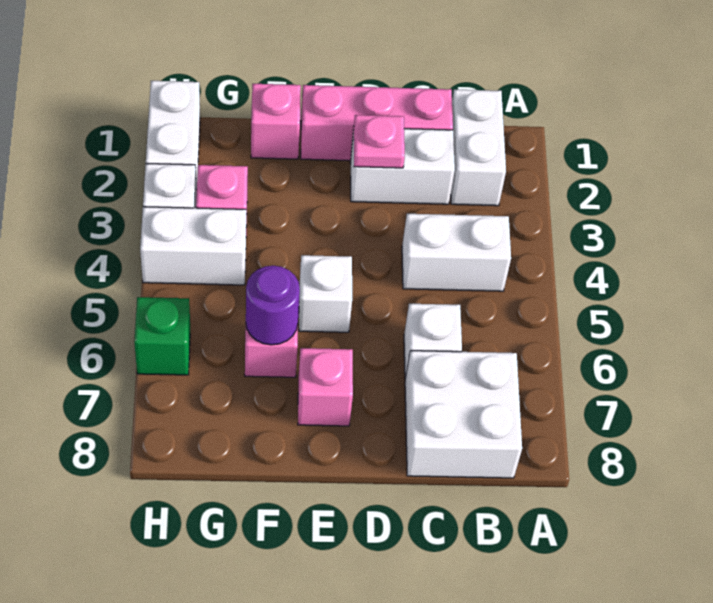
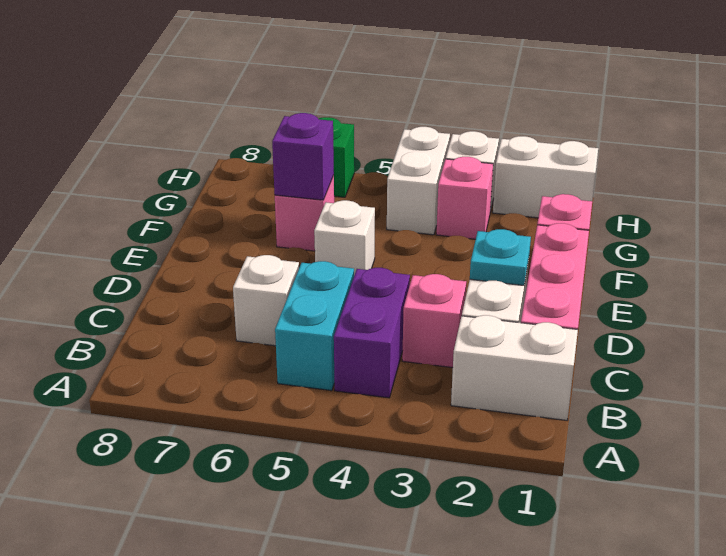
white 1x2 brick [402,214,511,291] -> purple 1x2 brick [334,268,410,398]
none -> cyan 1x2 brick [275,261,354,391]
white 2x2 brick [405,351,522,478] -> none
pink 1x1 plate [354,115,405,168] -> cyan 1x1 plate [470,229,531,285]
pink 1x1 brick [298,348,353,426] -> pink 1x1 brick moved to [402,274,466,368]
purple 1x1 round brick [246,266,300,345] -> purple 1x1 brick [272,113,334,200]

